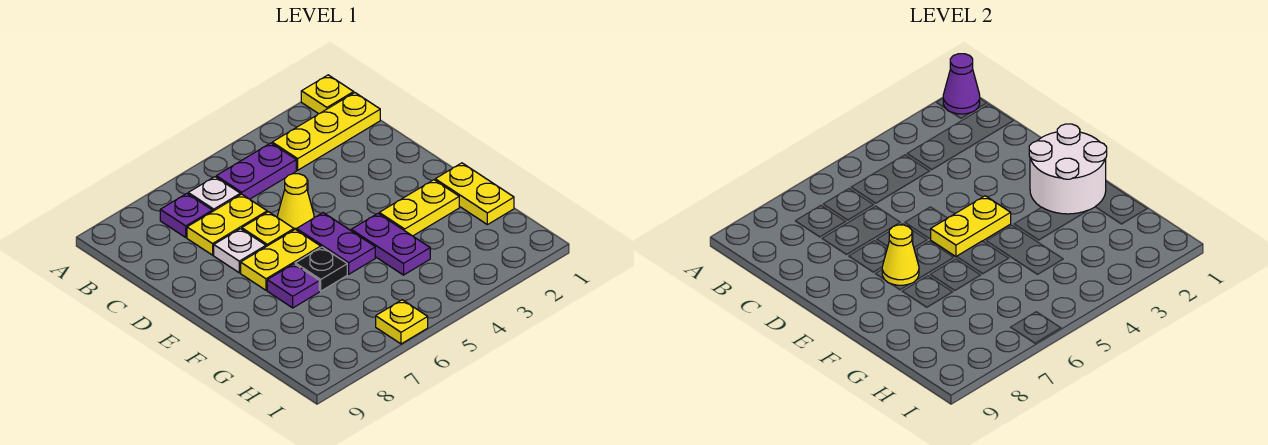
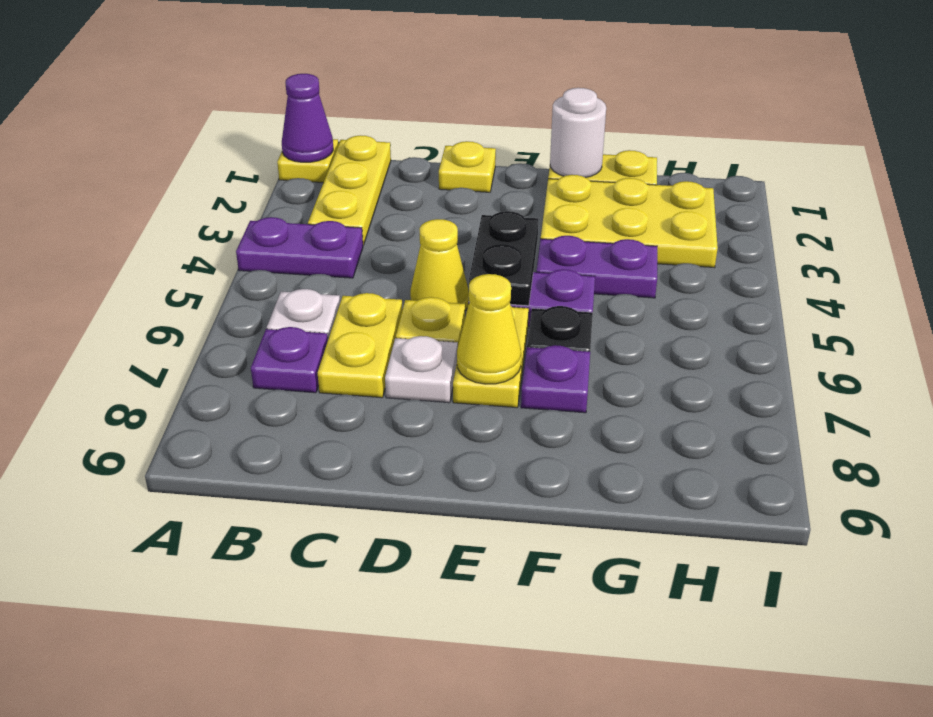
purple 1x2 plate [216,143,296,199] -> purple 1x2 plate turned to [236,217,363,278]
white 2x2 round brick [1029,124,1107,214] -> white 1x1 round brick [550,88,606,178]
yellow 1x2 plate [931,196,1011,257] -> black 1x2 plate [469,211,538,306]
yellow 1x2 plate [379,180,459,236] -> yellow 2x3 plate [541,175,718,268]
yellow 1x1 plate [376,300,428,344] -> yellow 1x1 plate moved to [439,141,496,192]

